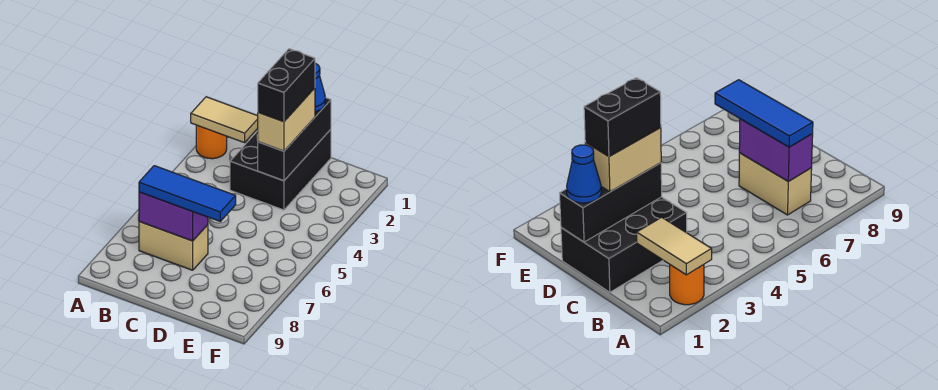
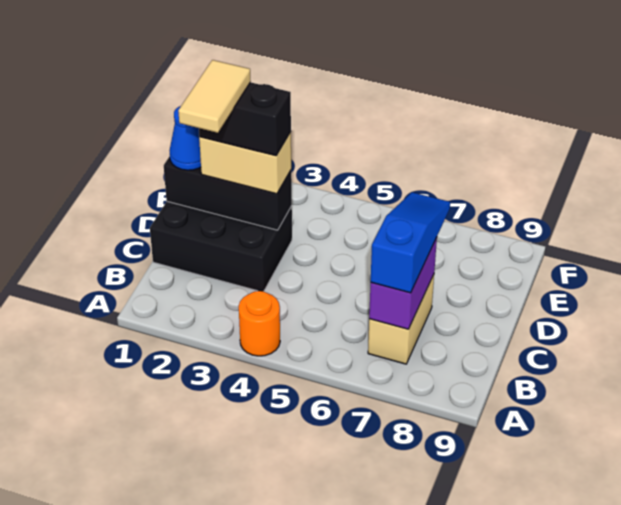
orange 1x1 round brick [196,125,227,159] -> orange 1x1 round brick moved to [239,291,280,356]
tan 1x2 tile [191,97,258,143] -> tan 1x2 tile moved to [178,60,251,133]
blue 1x3 tile [139,166,236,221] -> blue 1x3 slope [371,192,450,293]

